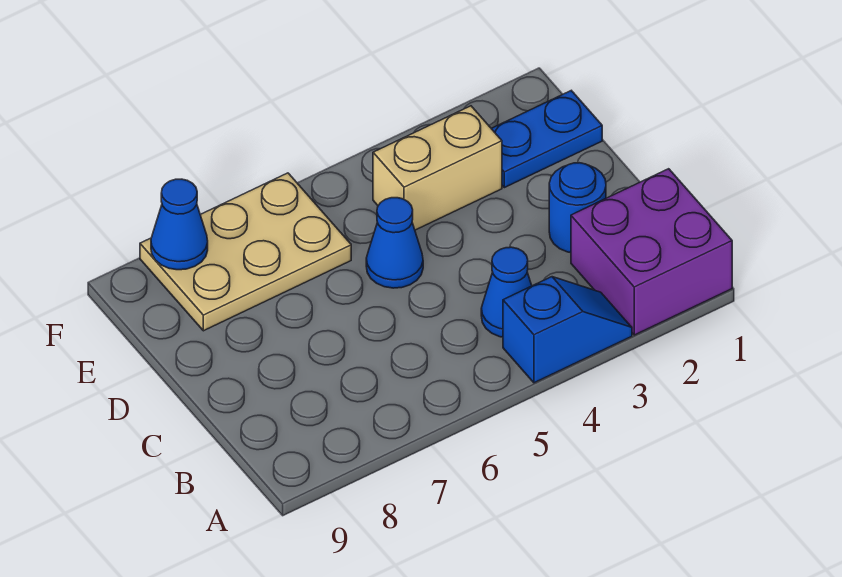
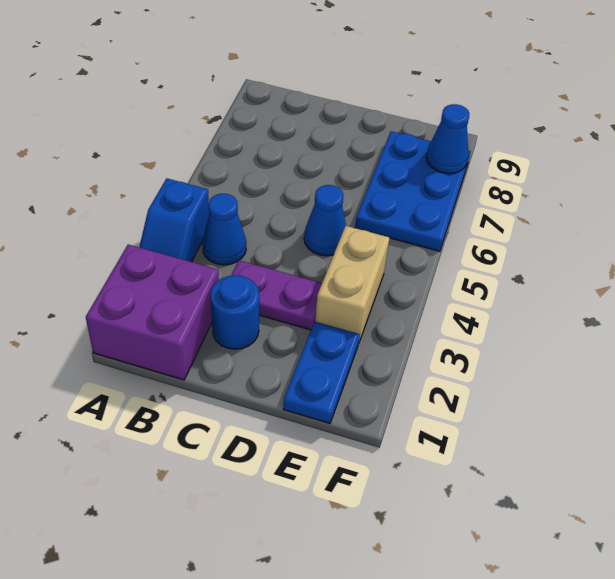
none -> purple 1x2 plate [231,260,322,330]
tan 2x3 plate [140,173,351,331] -> blue 2x3 plate [355,131,471,251]

